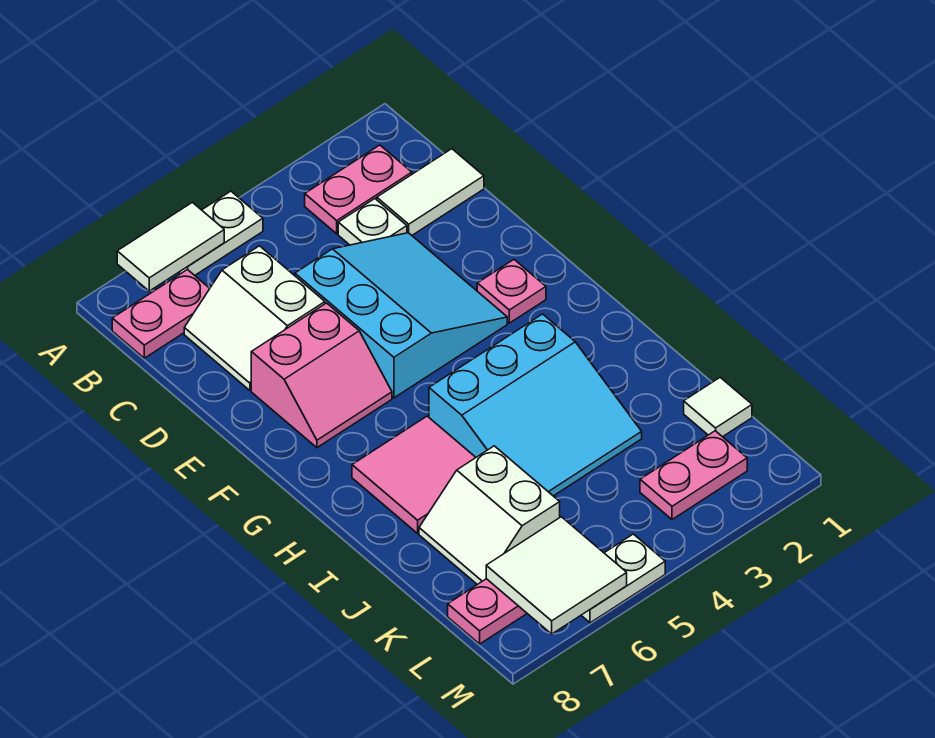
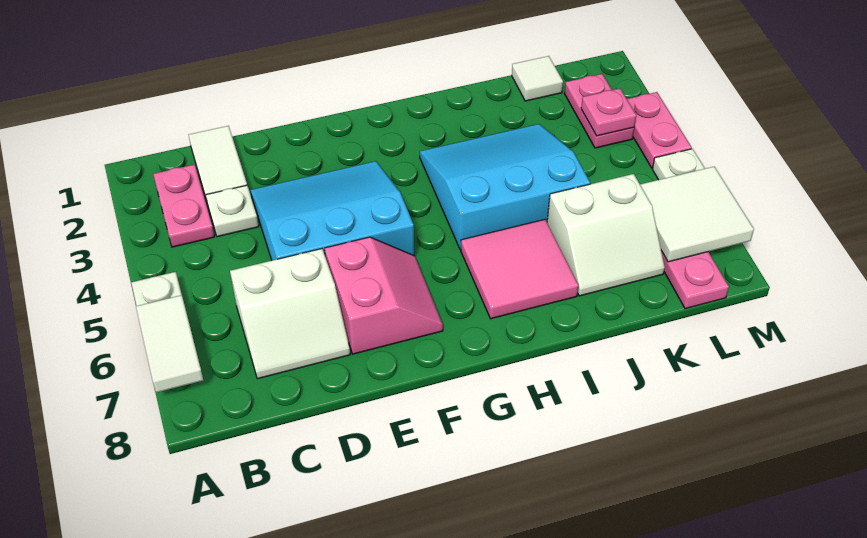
pink 1x2 plate [112,269,210,358] -> pink 1x2 plate moved to [627,92,692,168]
pink 1x1 plate [477,260,546,323] -> pink 1x1 plate moved to [581,88,636,136]
cyan 3x3 slope [429,314,642,496] -> cyan 3x3 slope turned to [420,124,590,250]

